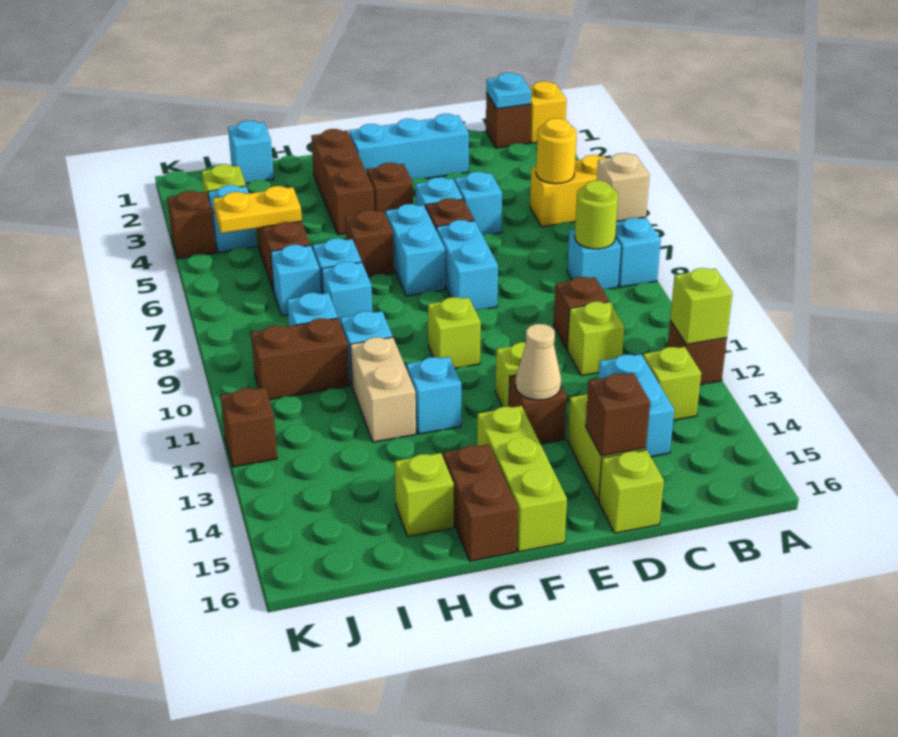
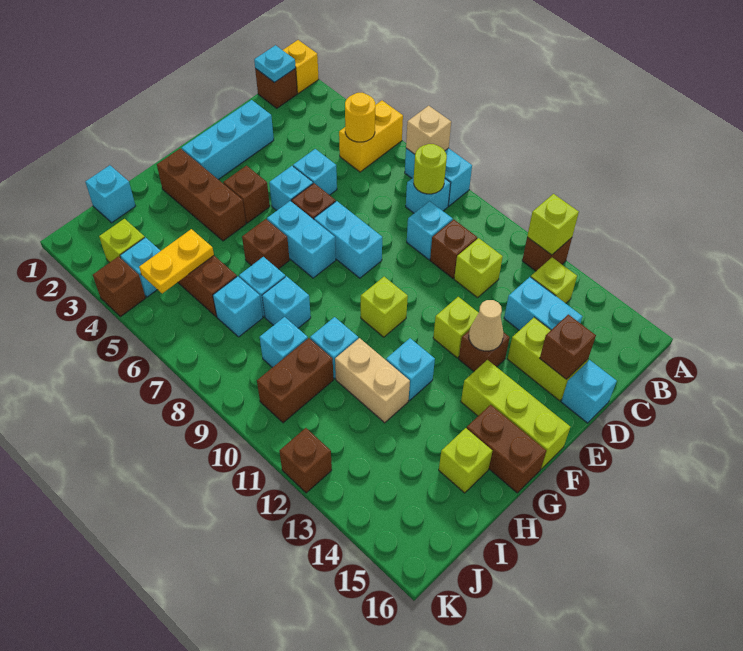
none -> cyan 1x1 brick [407,201,453,260]
lime 1x1 brick [599,450,664,533] -> cyan 1x1 brick [561,360,617,423]

